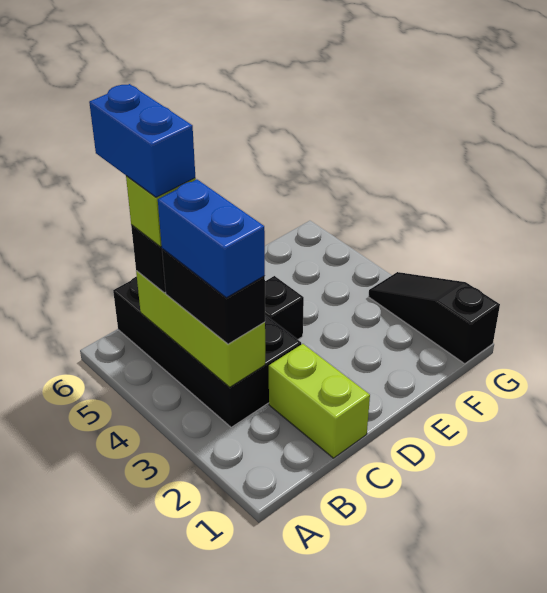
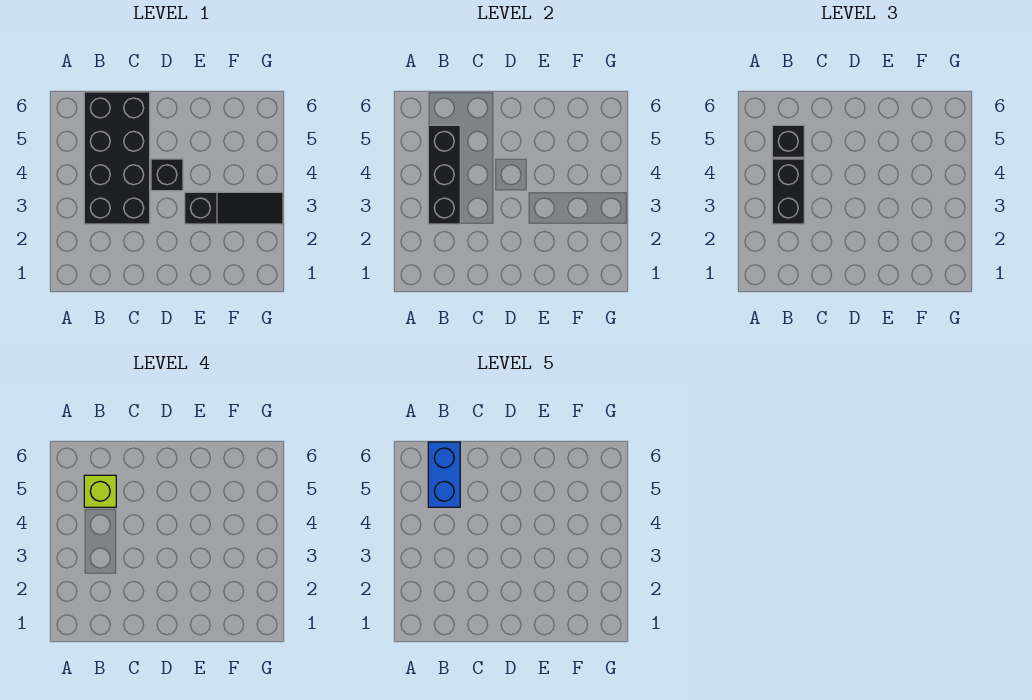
lime 1x3 brick [136,271,265,387] -> black 1x3 brick [428,125,460,224]
blue 1x2 brick [158,179,265,298] -> none
lime 1x2 brick [269,344,370,458] -> none
black 1x3 slope [368,272,500,364] -> black 1x3 slope turned to [185,192,283,224]

